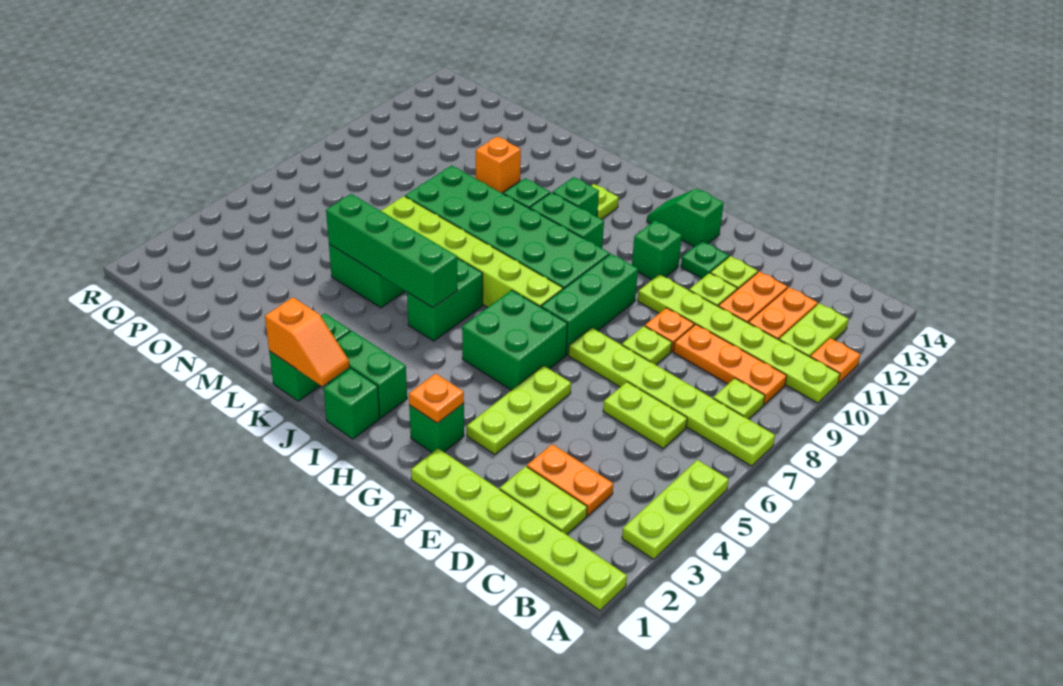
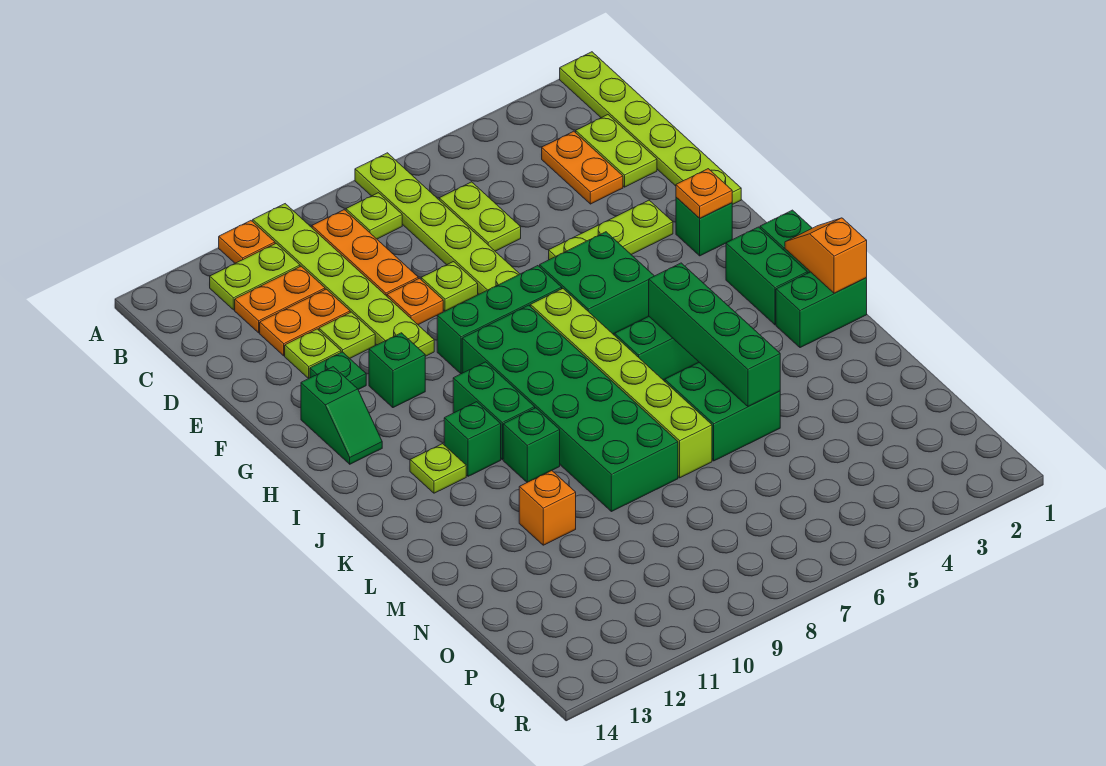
lime 1x3 plate [622,460,729,559] -> none

